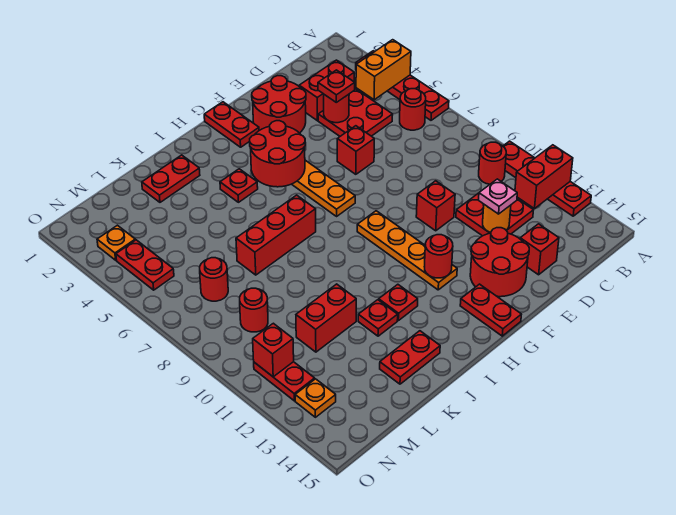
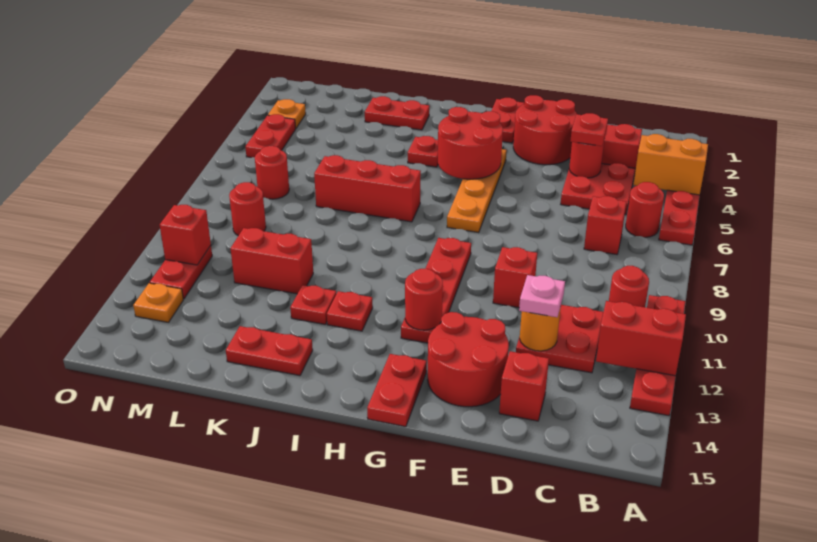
red 1x1 brick [337,126,374,174] -> red 1x1 brick moved to [584,196,626,255]
orange 1x4 plate [357,211,457,290] -> red 1x4 plate [401,238,471,343]

